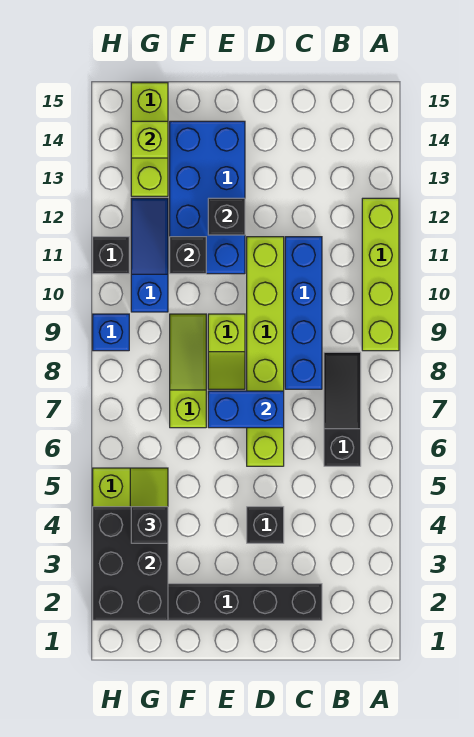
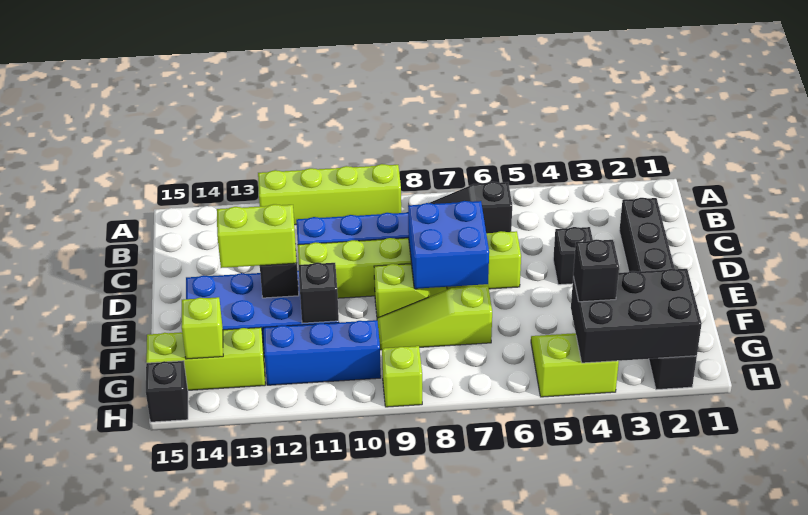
blue 1x2 brick [208,391,284,428] -> blue 2x2 brick [408,201,489,289]
none -> lime 1x2 brick [217,204,297,268]
blue 1x3 slope [131,198,168,312] -> blue 1x3 brick [264,320,381,385]
blue 1x1 brick [93,314,129,351] -> lime 1x1 brick [382,346,422,407]
black 1x1 brick [93,237,129,274] -> black 1x1 brick moved to [146,361,188,422]

